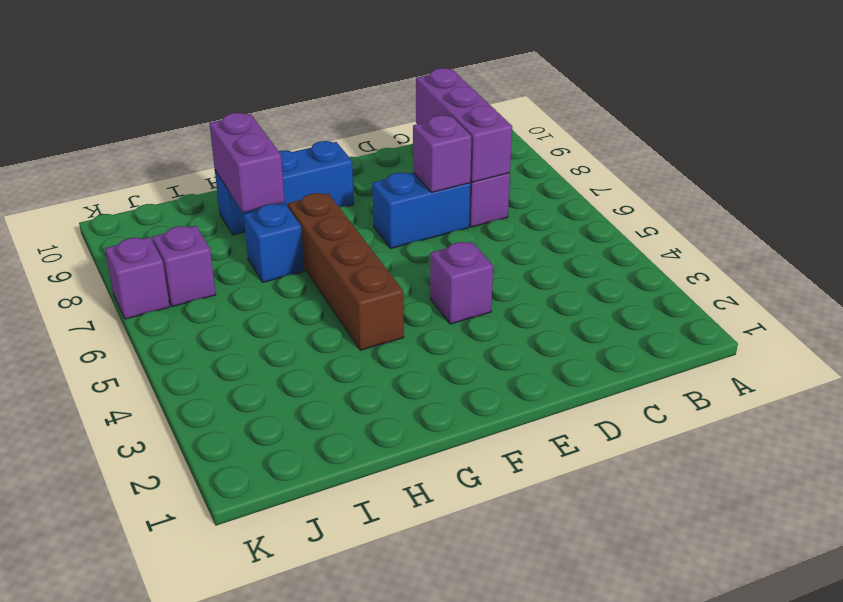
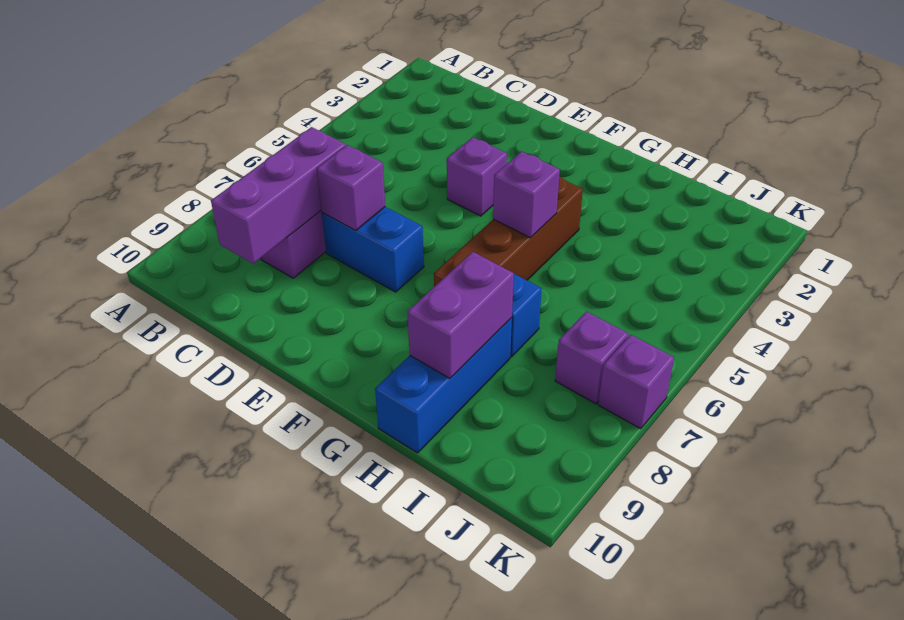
blue 1x3 brick [215,141,354,235] -> blue 1x3 brick turned to [375,318,512,453]
none -> purple 1x1 brick [493,151,560,238]

